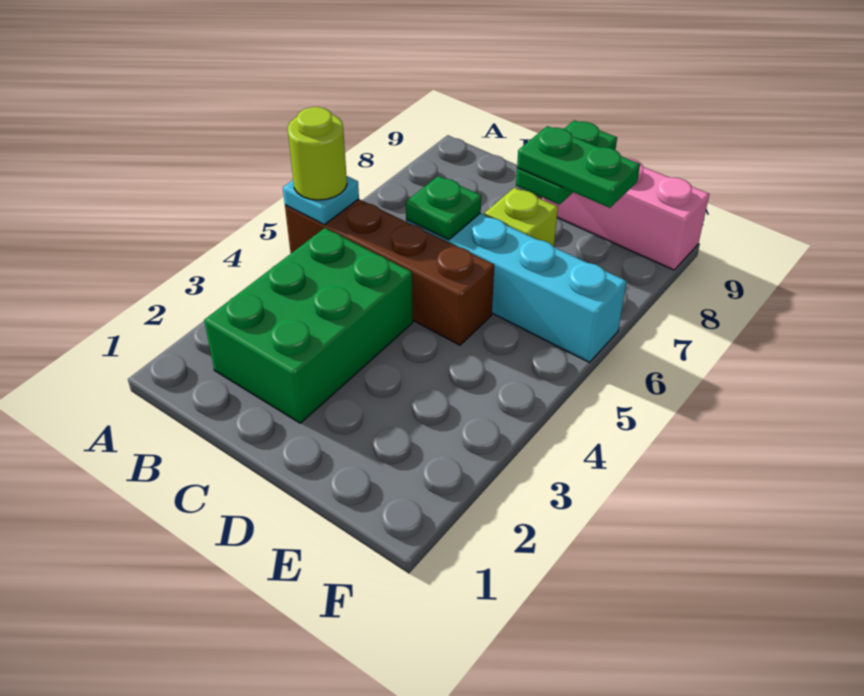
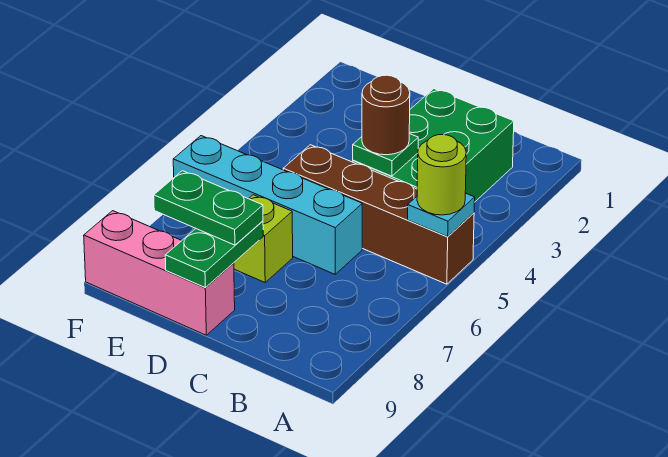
none -> brown 1x1 round brick [362,75,410,155]
green 1x1 plate [406,176,481,240] -> green 1x1 plate moved to [353,134,418,176]

